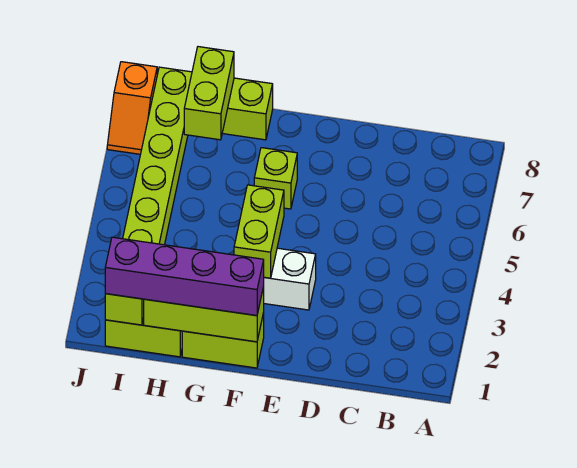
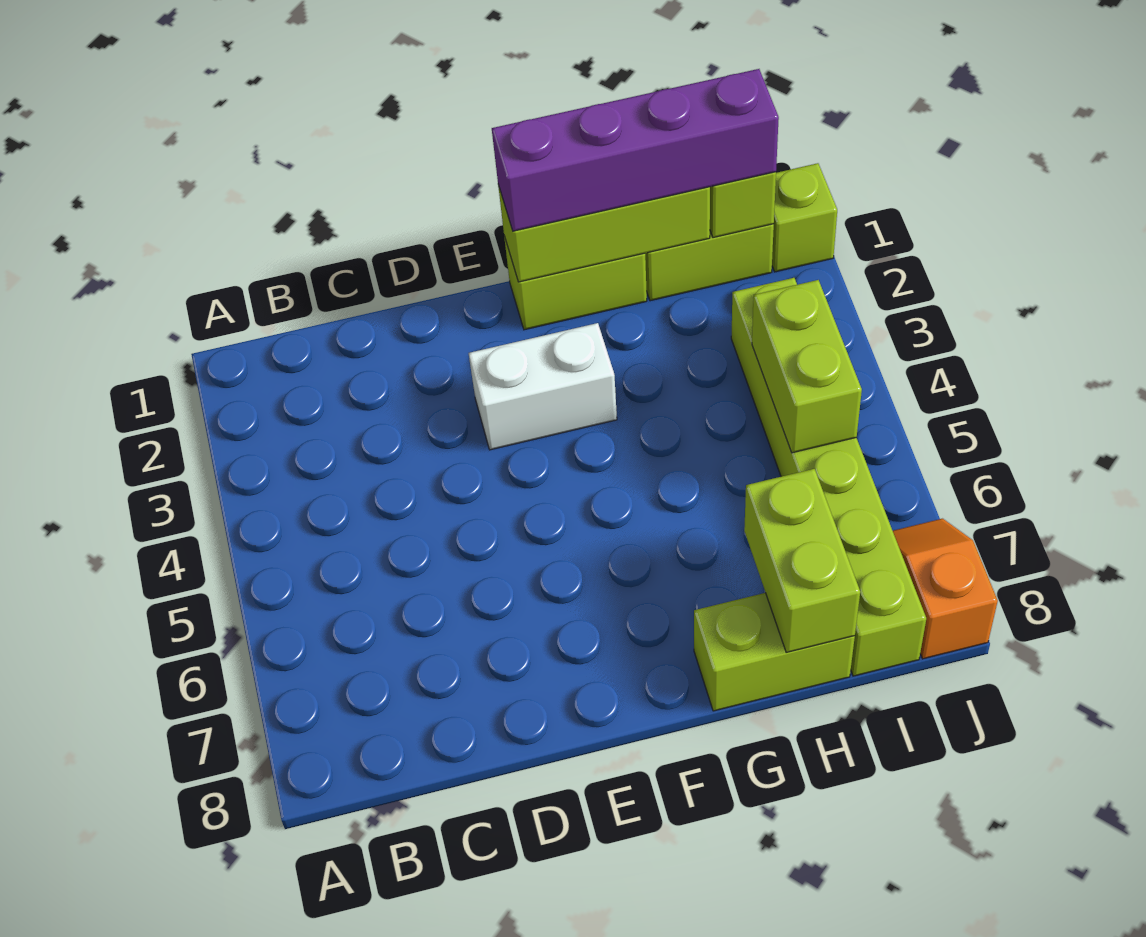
lime 1x2 brick [234,185,284,278] -> lime 1x2 brick moved to [752,280,862,453]
lime 1x1 brick [254,148,297,209] -> lime 1x1 brick moved to [772,163,837,272]

